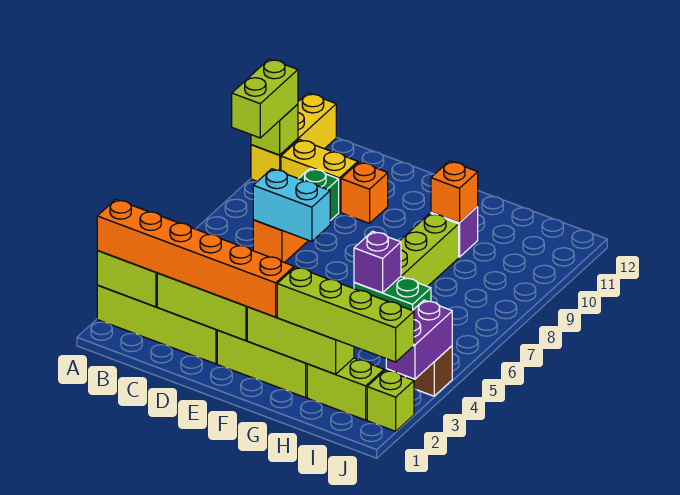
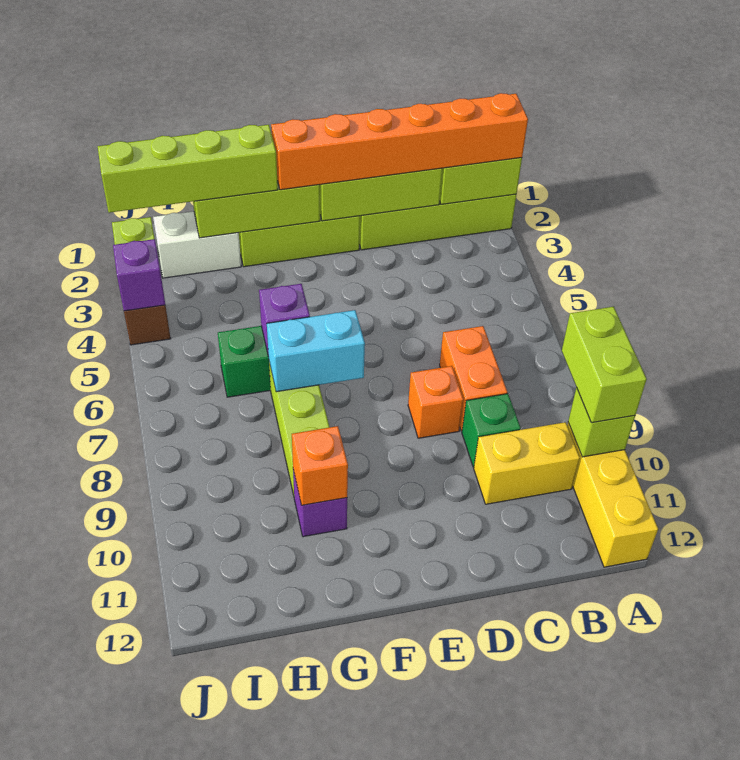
cyan 1x2 brick [253,169,330,241] -> cyan 1x2 brick moved to [267,310,365,392]
orange 1x1 brick [341,162,388,223] -> orange 1x1 brick moved to [408,366,463,438]
lime 1x2 brick [307,358,384,420] -> white 1x2 brick [153,211,241,278]
purple 1x2 brick [386,300,452,379] -> purple 1x1 brick [113,239,165,311]

